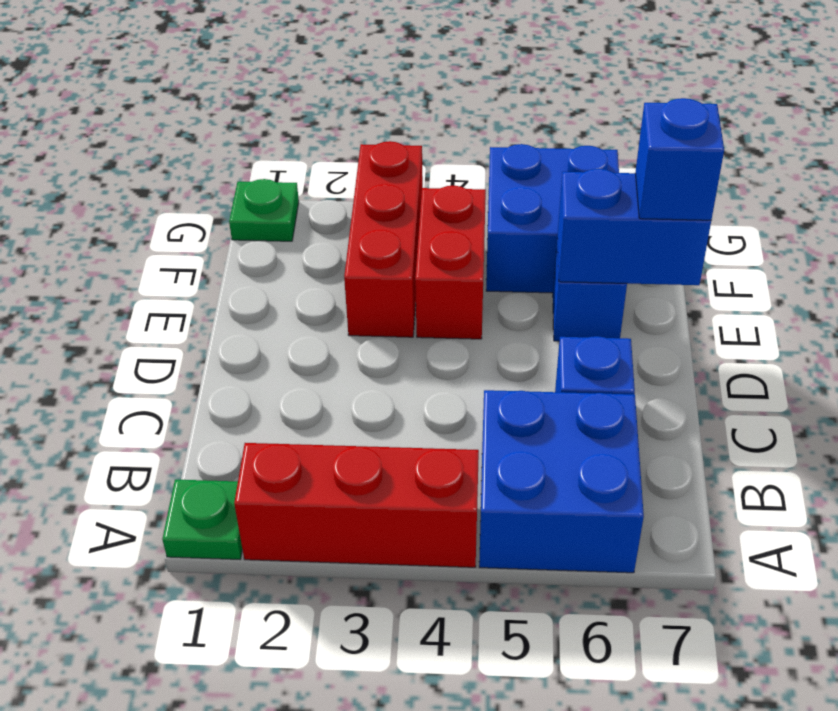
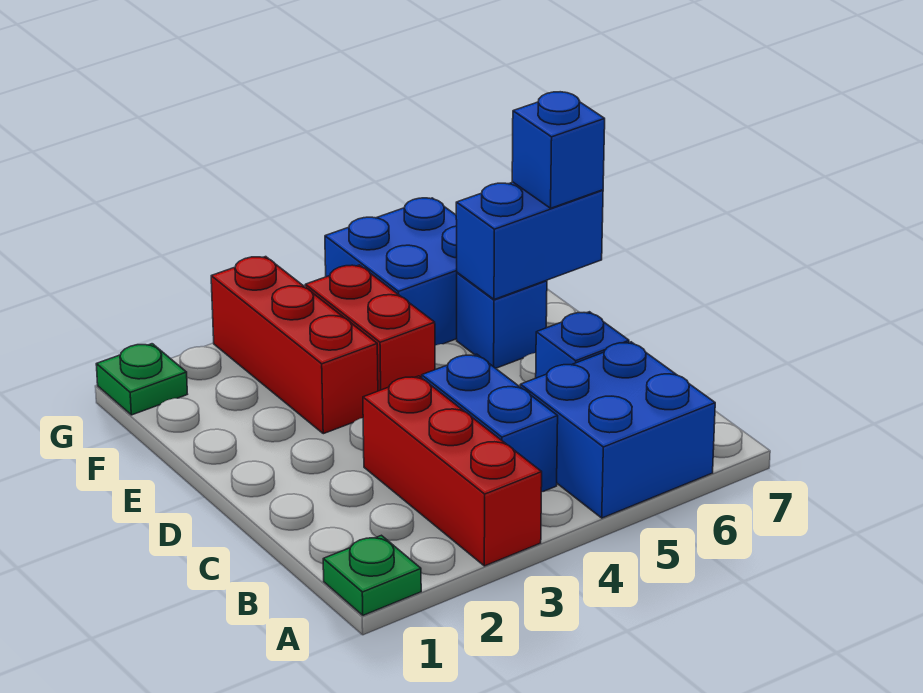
red 1x3 brick [234,443,479,567] -> red 1x3 brick turned to [363,376,542,566]
none -> blue 1x2 brick [422,354,558,492]

